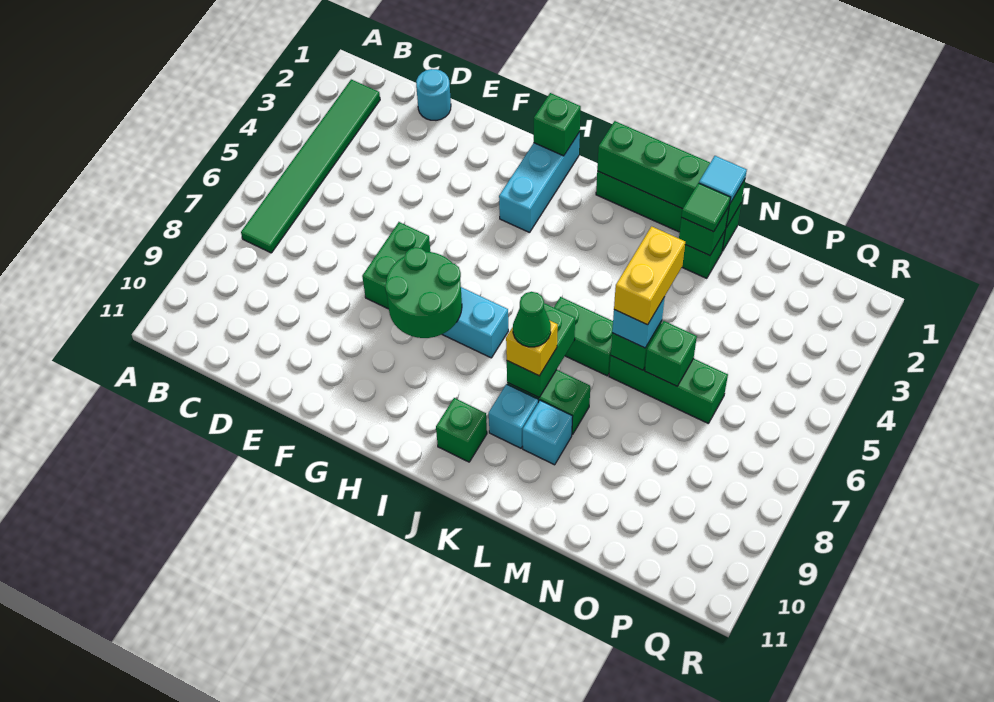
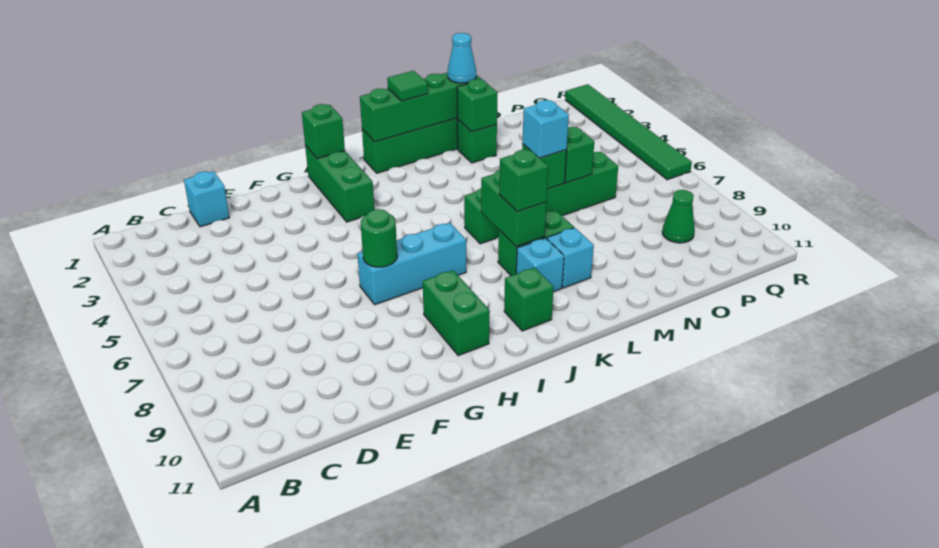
green 1x6 tile [241,80,380,253] -> green 1x6 tile moved to [565,84,692,180]
cyan 1x1 round brick [416,69,451,120] -> cyan 1x1 brick [184,171,229,227]
green 1x2 brick [362,222,430,309] -> green 1x2 brick moved to [423,270,490,356]
green 2x2 round brick [385,247,462,338] -> green 1x1 round brick [361,209,397,267]
cyan 1x3 brick [499,132,580,233] -> green 1x3 brick [305,145,374,222]
yellow 1x1 brick [506,321,558,376] -> green 1x1 brick [499,150,548,211]
green 1x1 cone [513,292,551,347] -> green 1x1 cone moved to [662,190,695,243]
cyan 1x1 tile [699,156,747,203] -> cyan 1x1 cone [448,33,476,83]
green 1x1 tile [681,183,731,232] -> green 1x1 tile moved to [387,71,428,101]
yellow 1x2 brick [614,226,685,325] -> none

